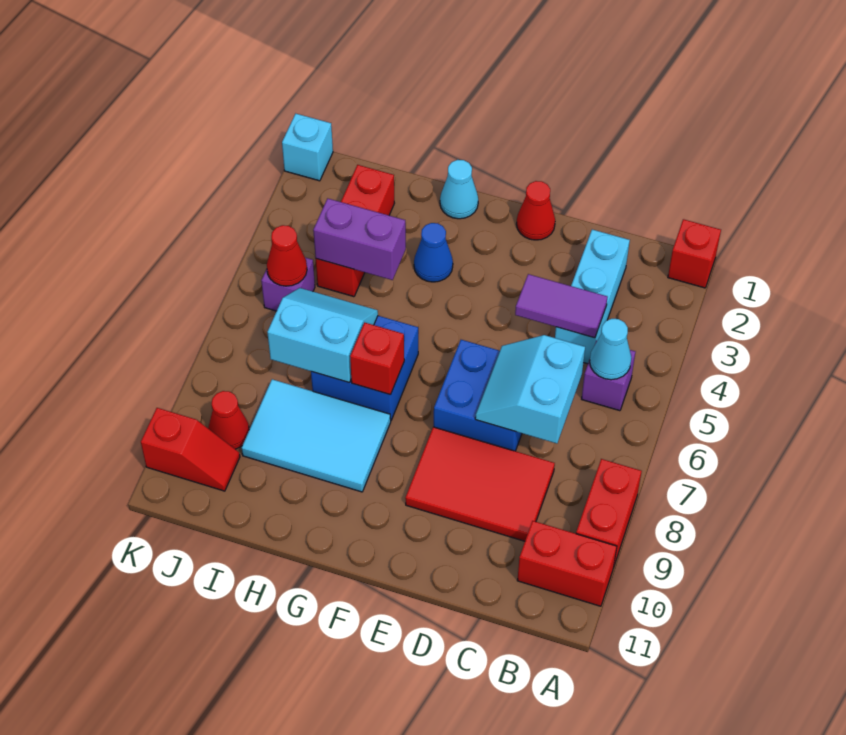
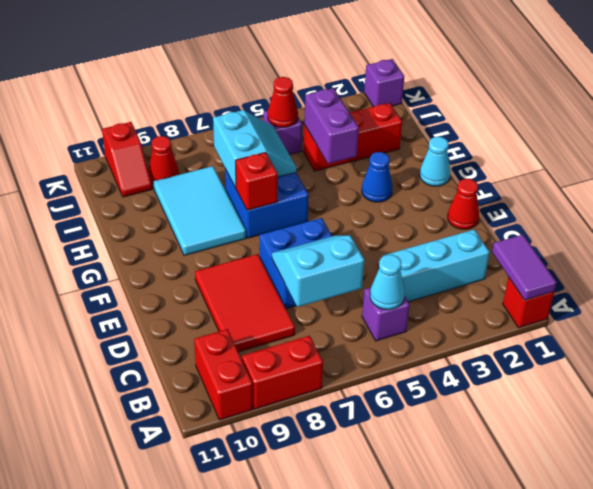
purple 1x2 tile [515,274,607,338] -> purple 1x2 tile moved to [492,235,557,300]
cyan 1x1 brick [282,114,333,181] -> purple 1x1 brick [364,59,404,107]

